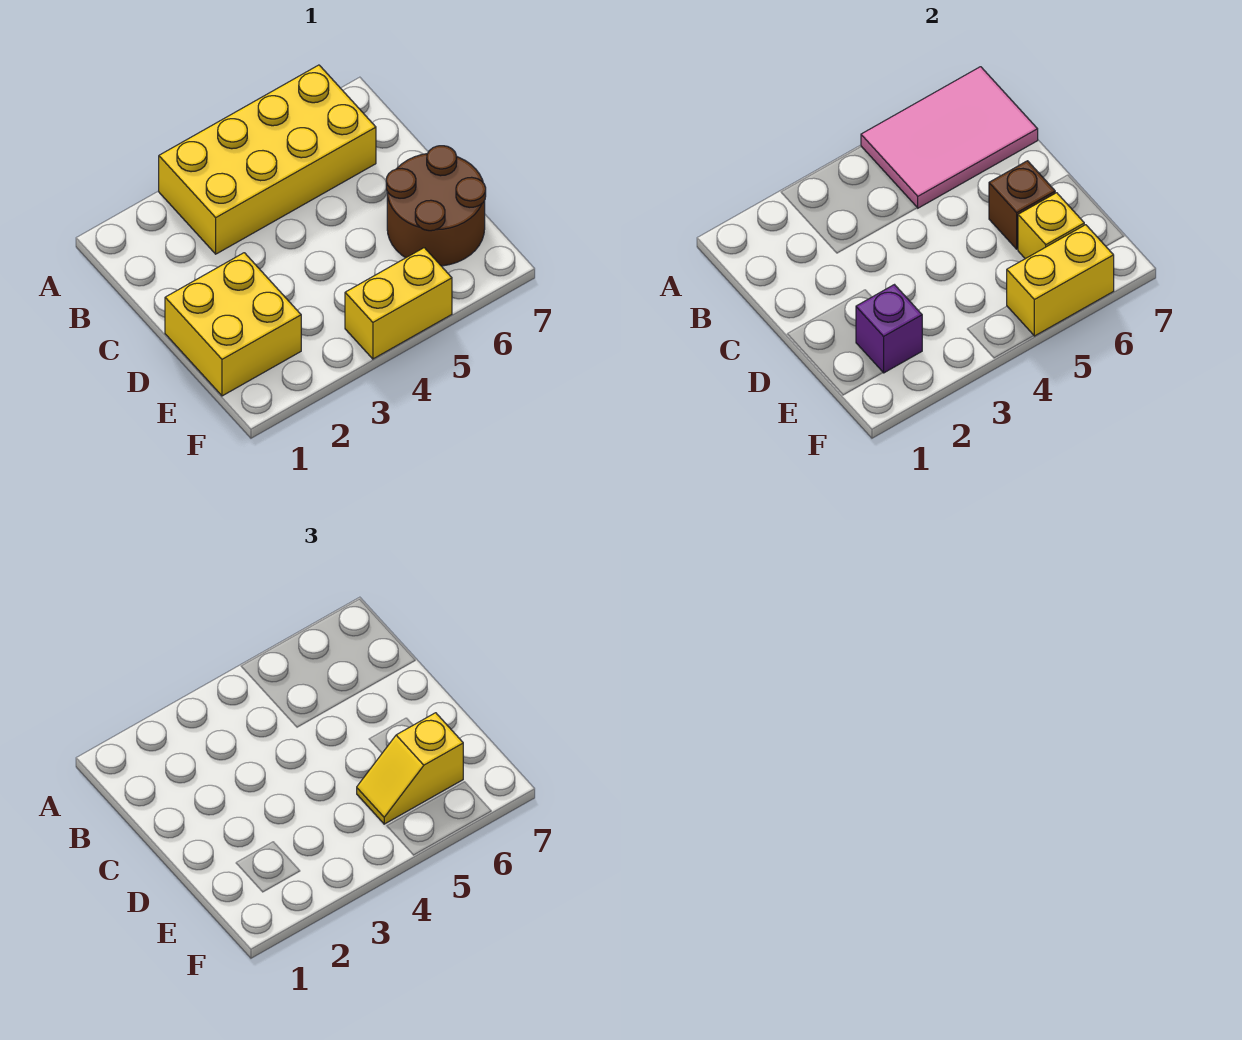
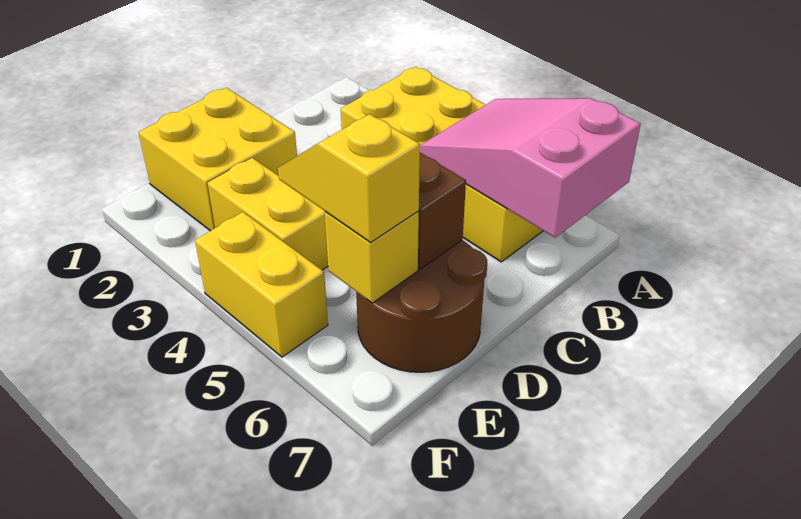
pink 2x3 tile [861,67,1038,208] -> pink 2x3 slope [420,98,641,238]
purple 1x1 brick [856,285,922,373] -> none
yellow 1x2 brick [1007,225,1114,336] -> yellow 1x2 brick moved to [208,158,328,270]

